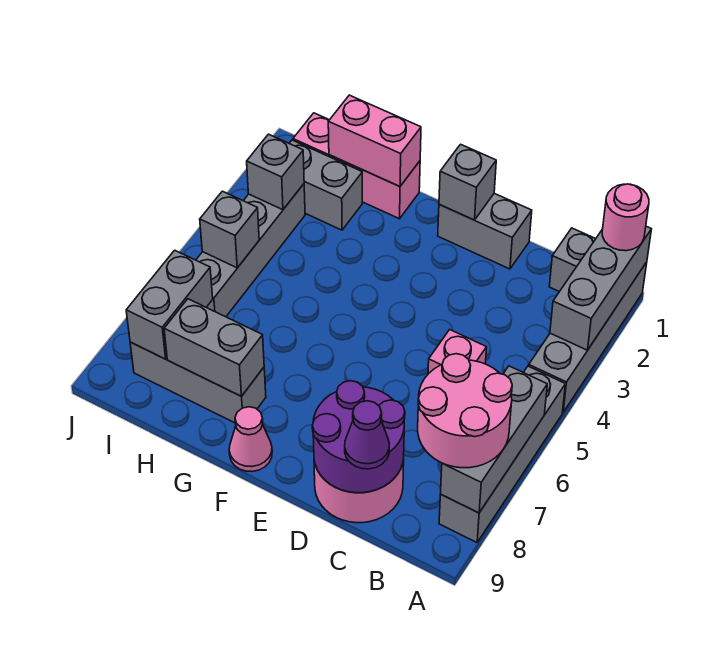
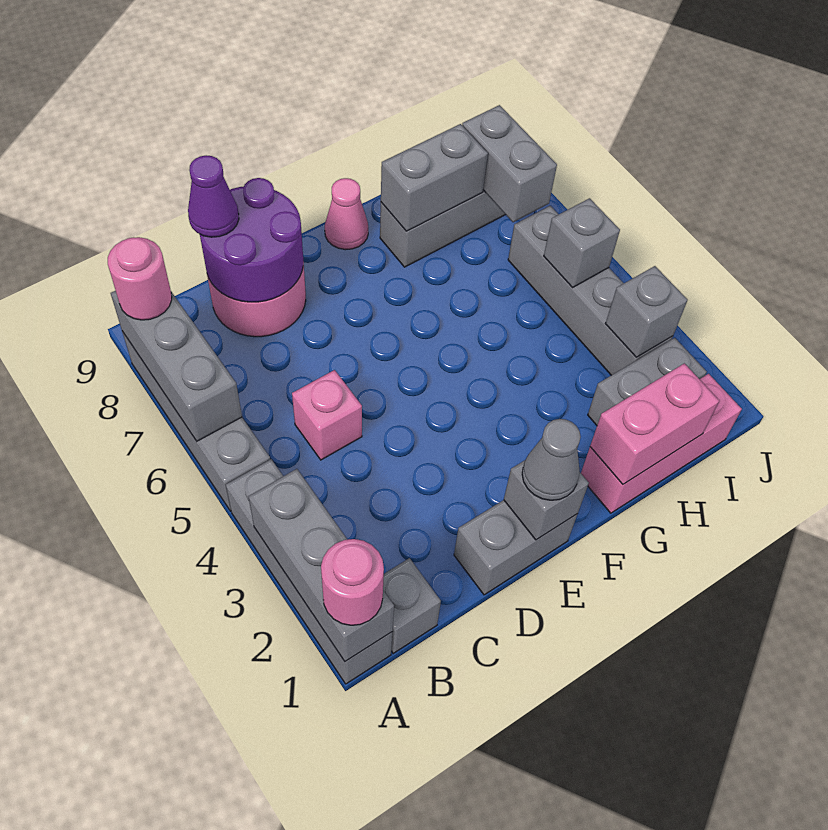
pink 2x2 round brick [418,354,512,468] -> pink 1x1 round brick [108,237,172,320]
none -> grey 1x1 cone [522,419,581,500]

